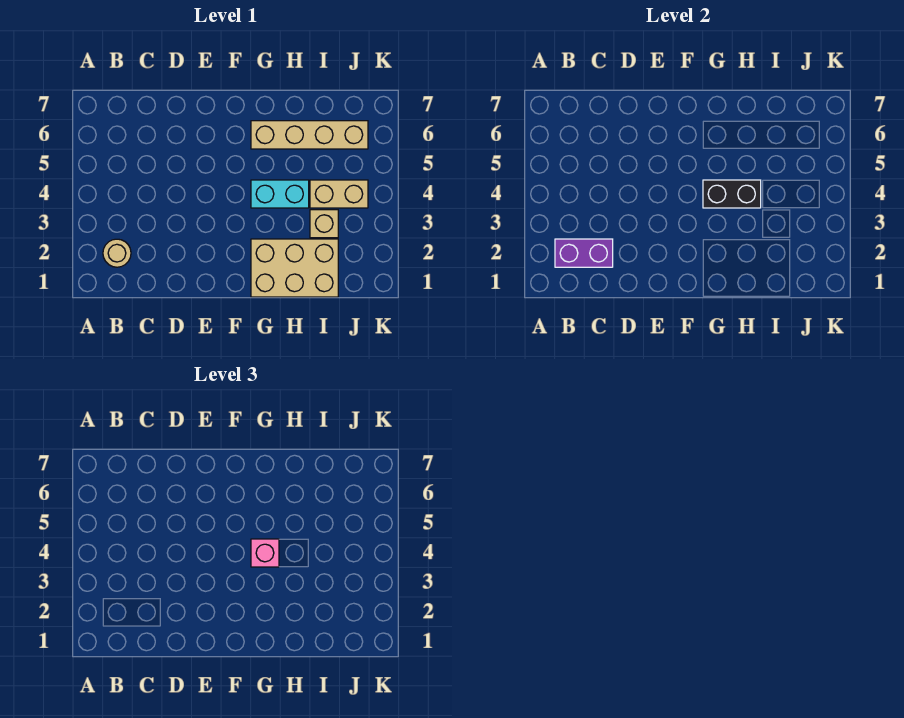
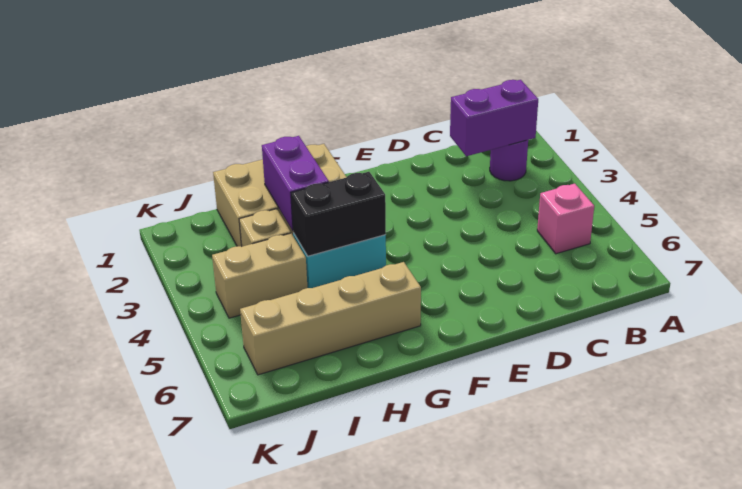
tan 1x1 round brick [103,239,131,267] -> purple 1x1 round brick [490,140,528,181]
pink 1x1 brick [251,539,279,567] -> pink 1x1 brick moved to [537,184,594,254]
none -> purple 1x2 brick [262,136,329,231]

